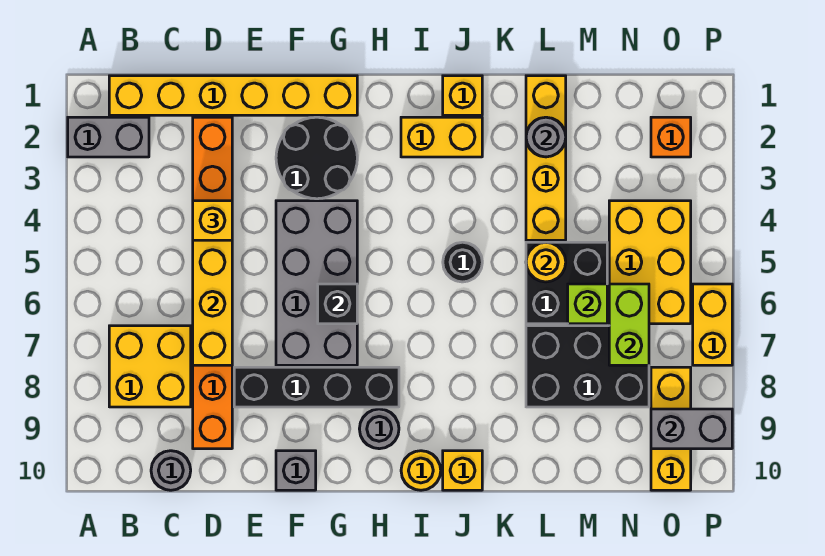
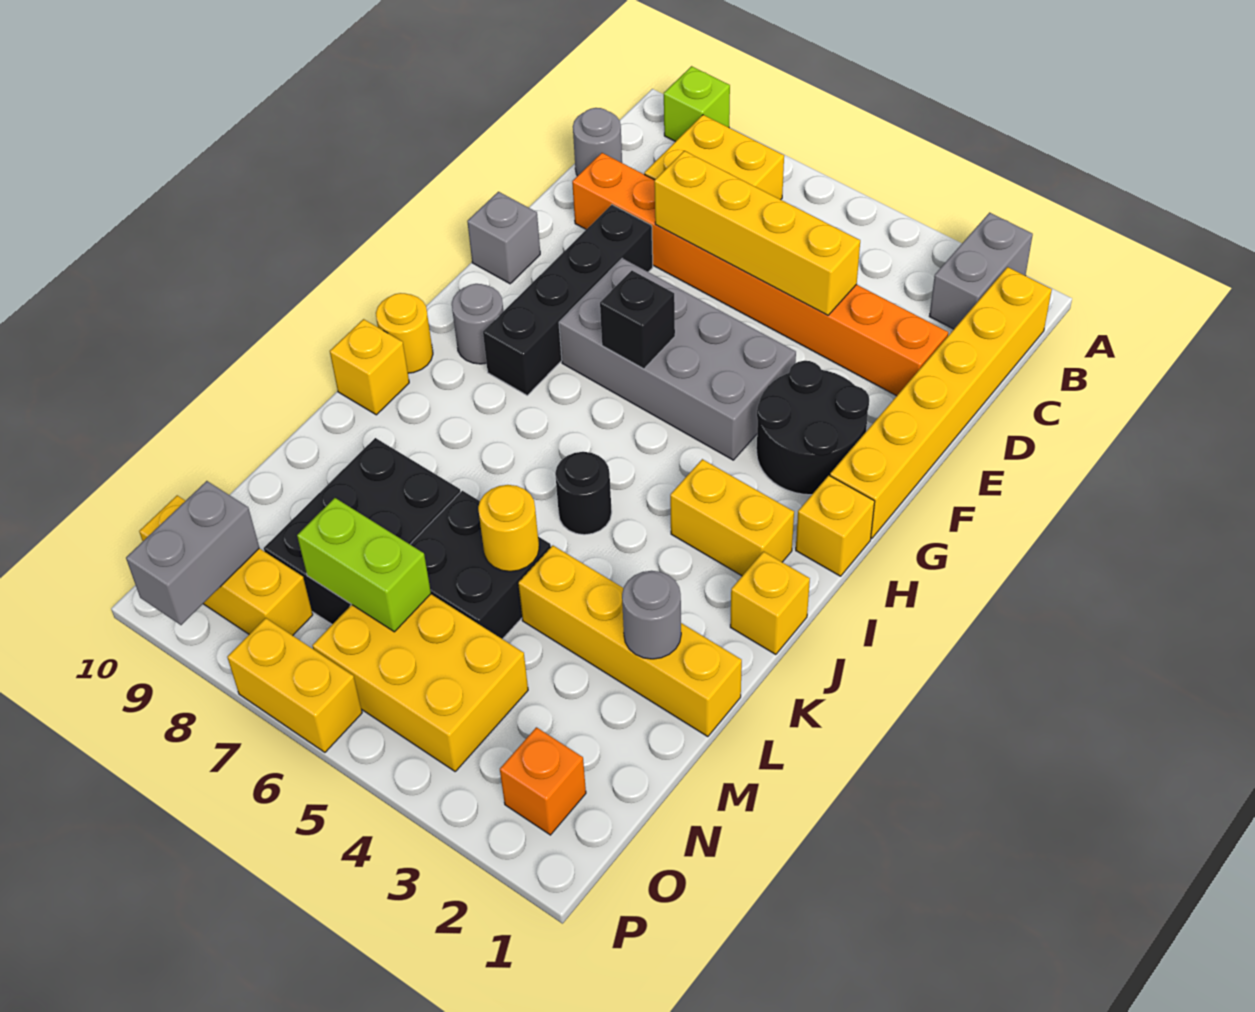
yellow 1x1 brick [193,201,232,240] -> yellow 1x1 brick moved to [796,476,875,576]
yellow 1x2 brick [401,117,482,157] -> yellow 1x2 brick turned to [670,459,794,576]
lime 1x1 brick [568,284,607,324] -> lime 1x1 brick moved to [664,66,730,142]

